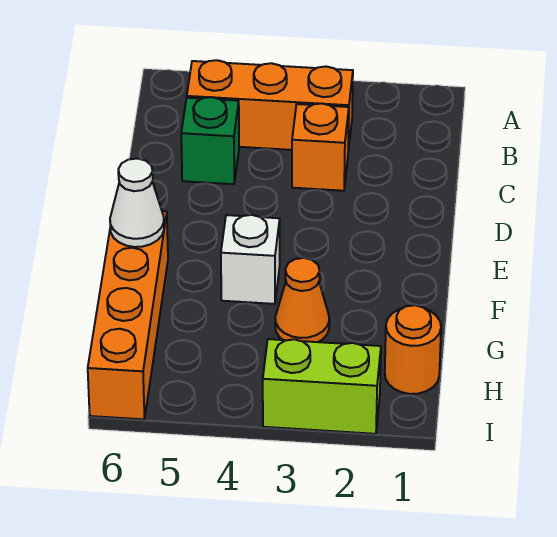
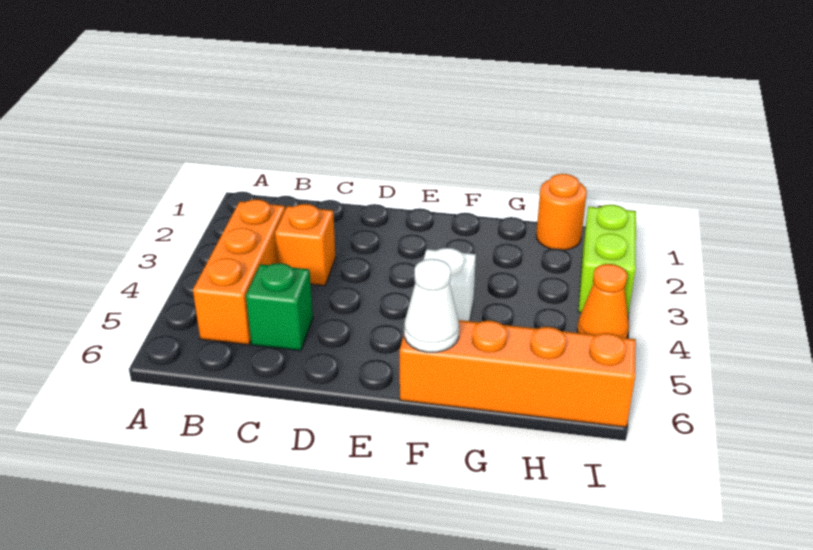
orange 1x1 cone [275,258,329,342] -> orange 1x1 cone moved to [577,264,629,338]

